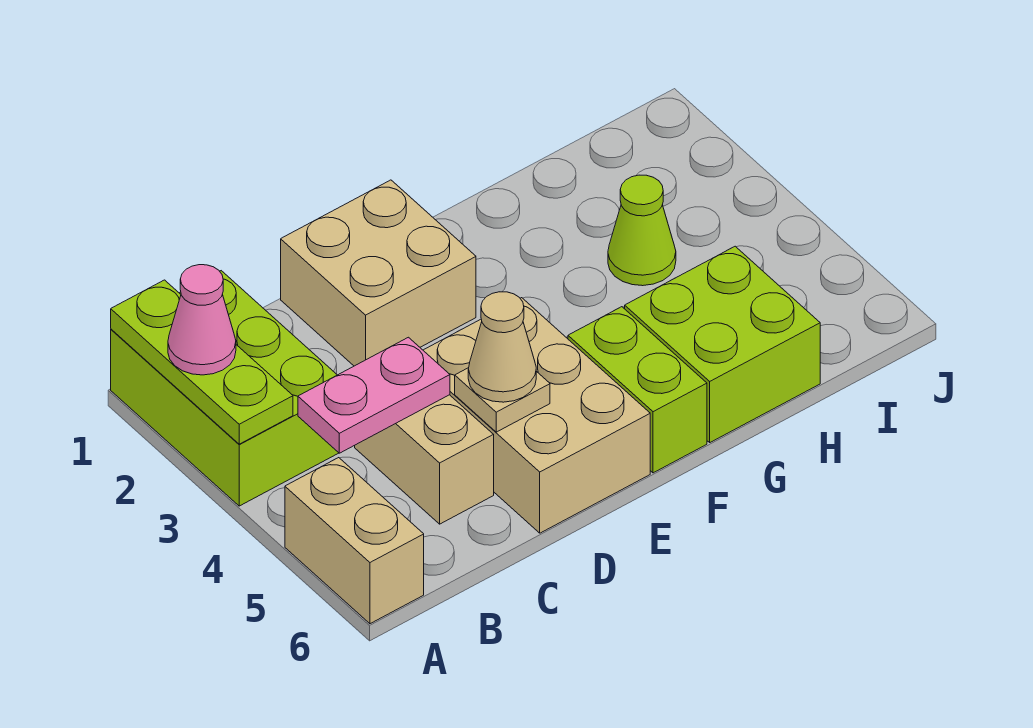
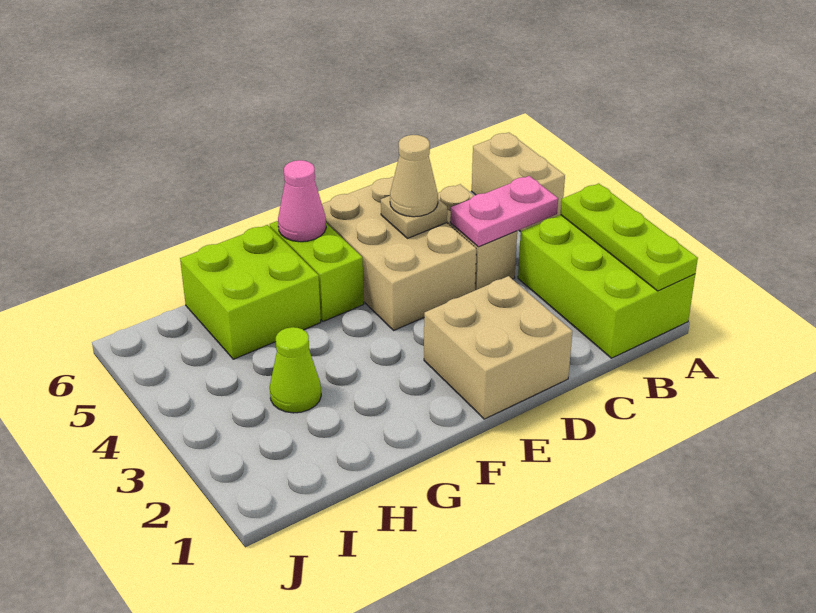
pink 1x1 cone [168,265,236,375] -> pink 1x1 cone moved to [278,160,326,242]

